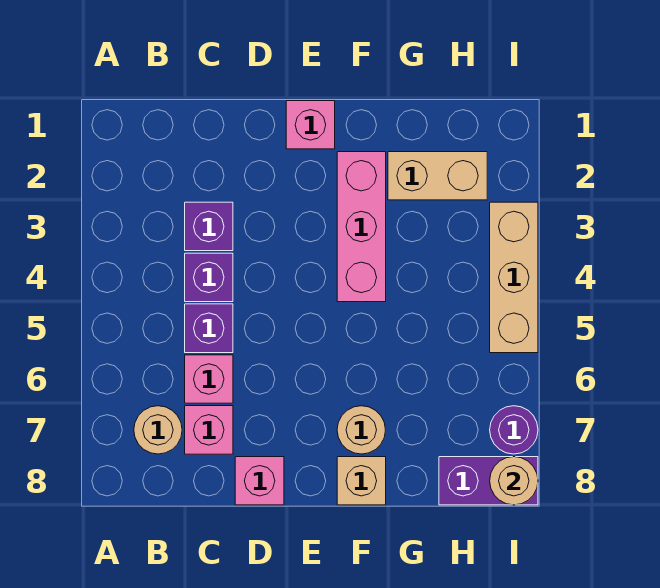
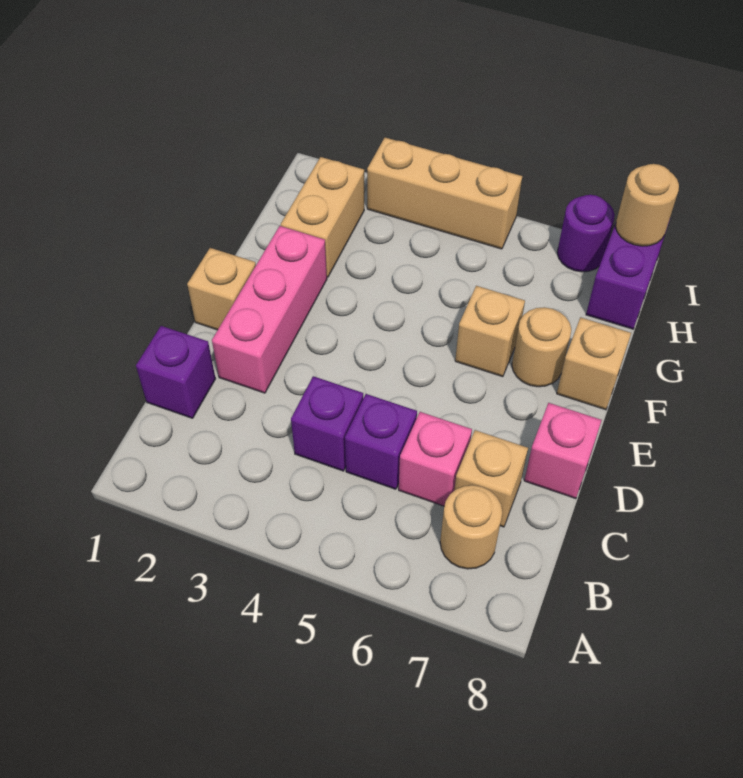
purple 1x1 brick [185,202,233,251] -> purple 1x1 brick moved to [136,326,216,418]
pink 1x1 brick [185,406,233,454] -> tan 1x1 brick [454,430,528,527]
pink 1x1 brick [286,101,335,149] -> tan 1x1 brick [187,248,256,330]
pink 1x3 brick [337,152,386,302] -> pink 1x3 brick turned to [212,226,327,393]
none -> tan 1x1 brick [455,286,525,377]

